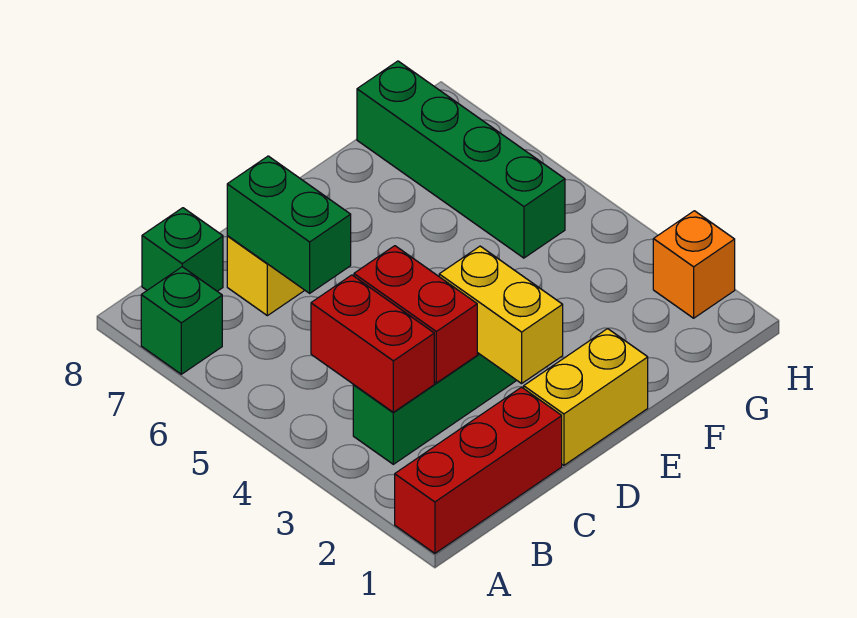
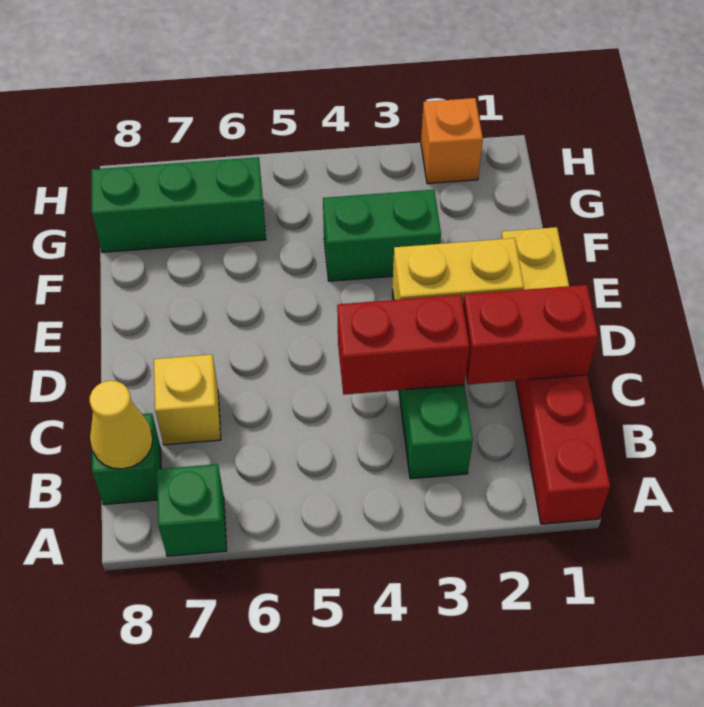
red 1x2 brick [311,275,434,412] -> red 1x2 brick moved to [463,285,598,384]
none -> yellow 1x1 cone [90,381,153,469]
green 1x2 brick [227,156,351,293] -> green 1x2 brick moved to [323,190,441,281]
green 1x4 brick [357,61,565,258] -> green 1x3 brick [92,157,266,252]

